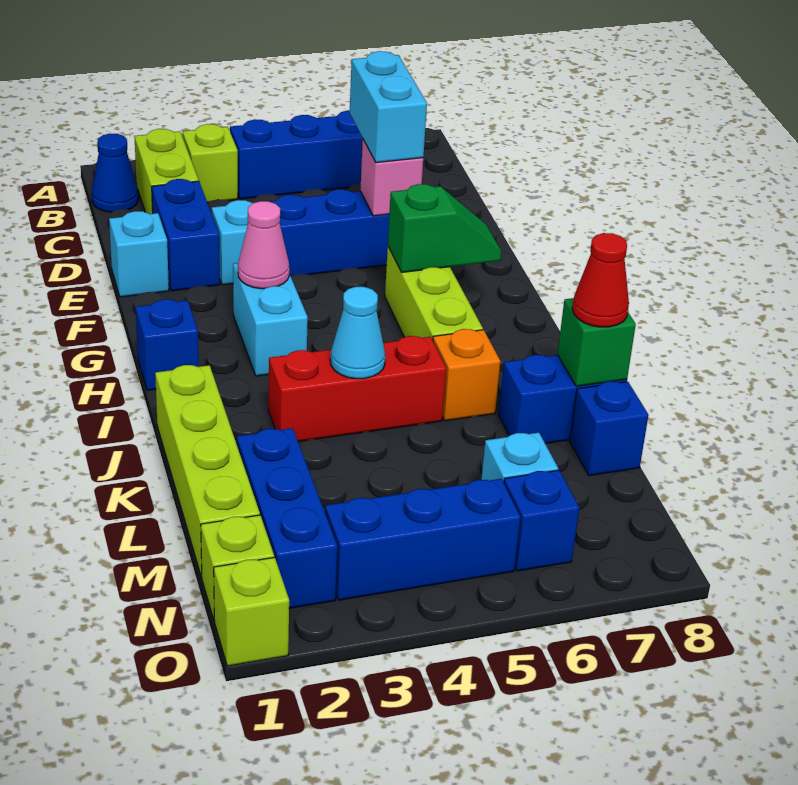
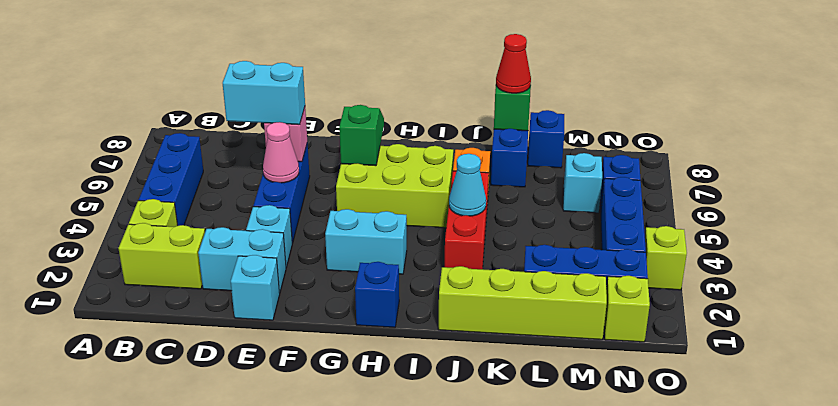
blue 1x1 cone [92,134,138,212] -> none
blue 1x2 brick [152,179,220,291] -> cyan 1x2 brick [198,227,286,294]
pink 1x1 cone [238,201,289,289] -> pink 1x1 cone moved to [263,122,299,183]
lime 1x3 brick [385,247,483,340] -> lime 2x3 brick [336,144,453,228]
lime 1x1 brick [214,557,289,666] -> lime 1x1 brick moved to [645,226,687,290]

